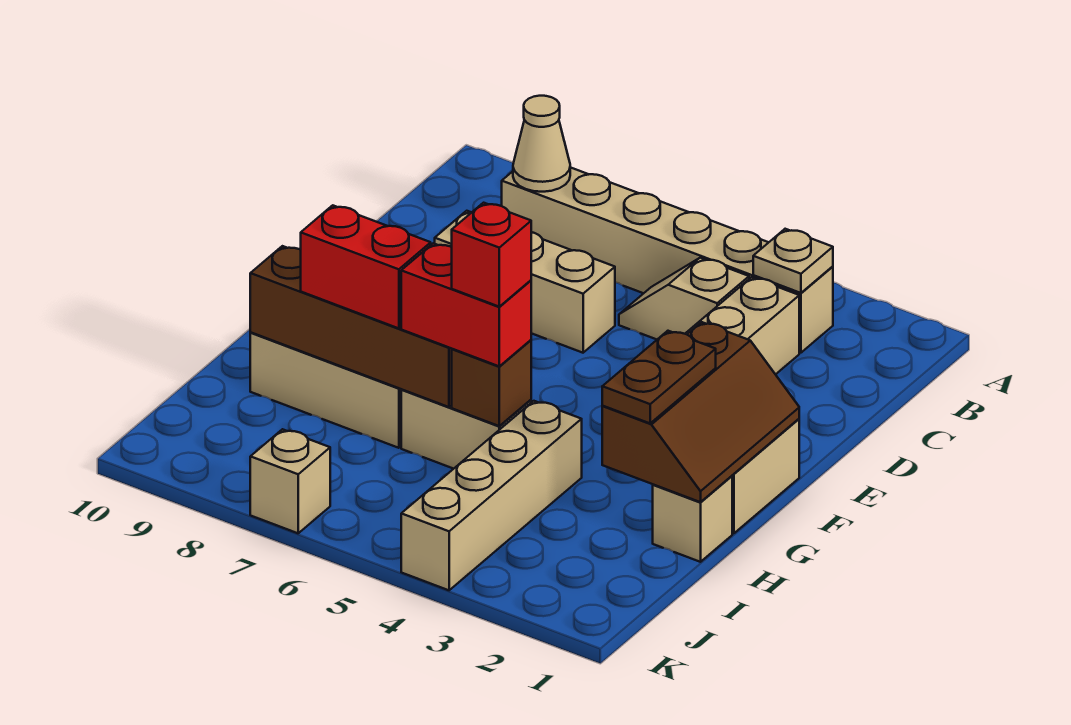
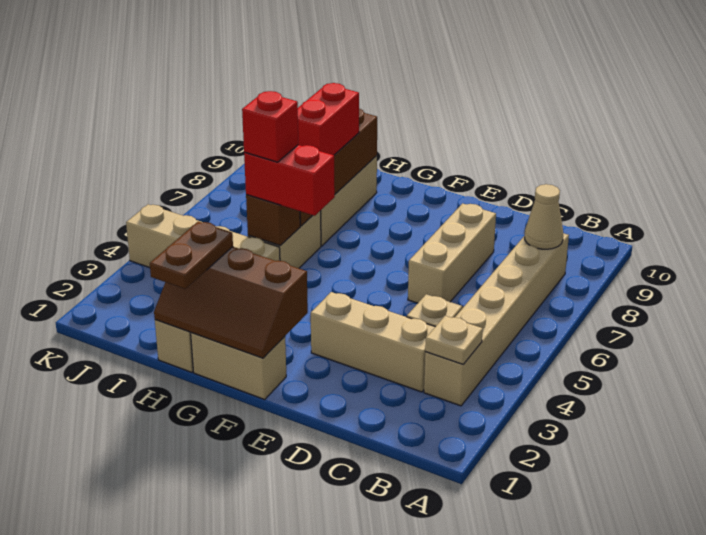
brown 1x2 plate [602,331,716,423] -> brown 1x2 plate turned to [150,221,233,289]
red 1x2 brick [401,243,531,366] -> red 1x2 brick turned to [244,145,335,216]
tan 1x1 brick [250,429,330,533] -> none

